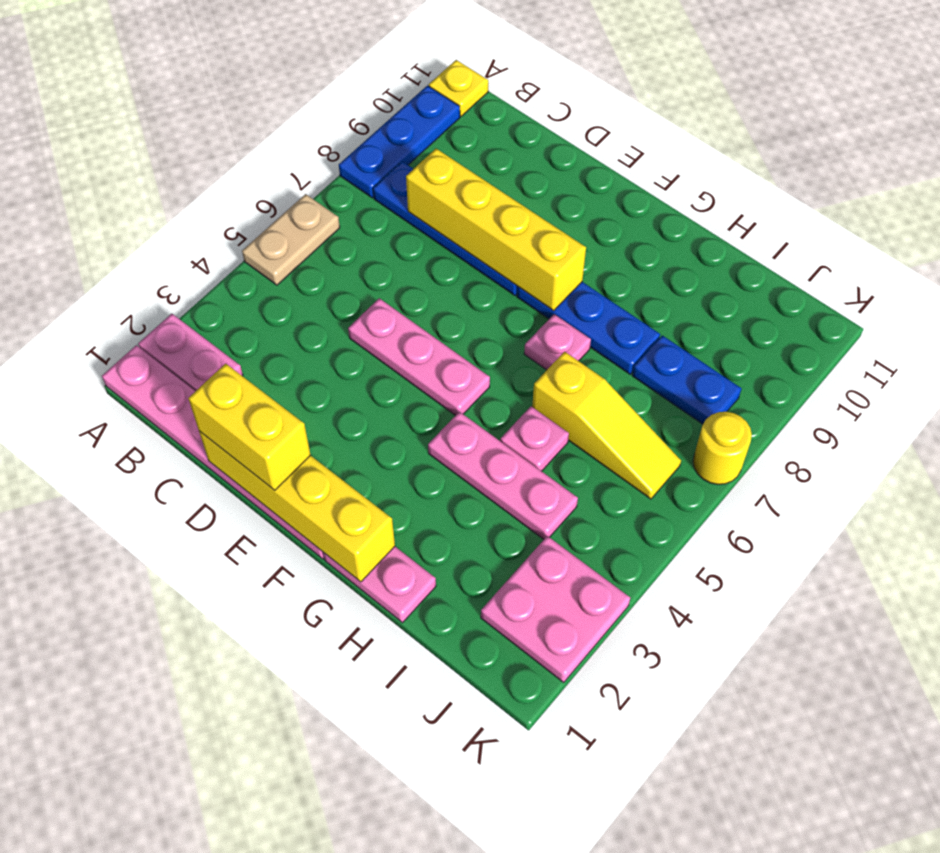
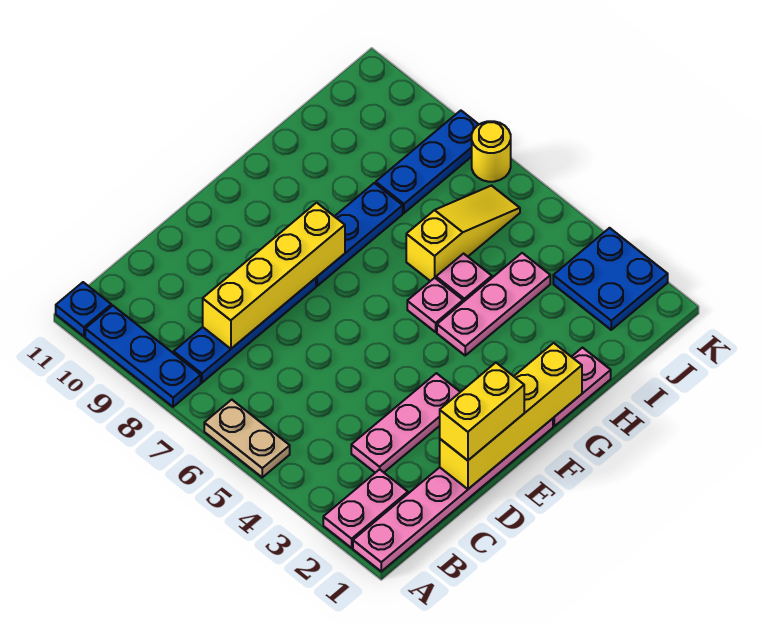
yellow 1x1 plate [429,60,488,116] -> blue 1x1 plate [56,282,111,336]
pink 1x3 plate [348,298,490,416] -> pink 1x3 plate moved to [351,373,460,473]
pink 1x1 plate [524,314,591,370] -> pink 1x1 plate moved to [407,278,463,332]
blue 1x2 plate [632,335,742,424] -> blue 1x3 plate [376,111,479,213]
pink 2x2 plate [481,536,630,682] -> blue 2x2 plate [553,228,668,330]

